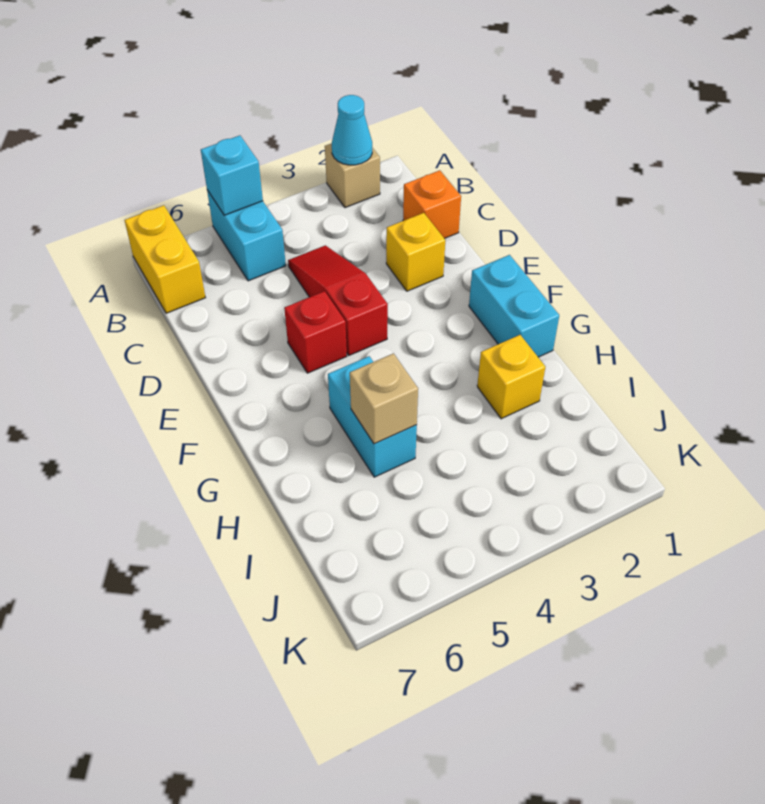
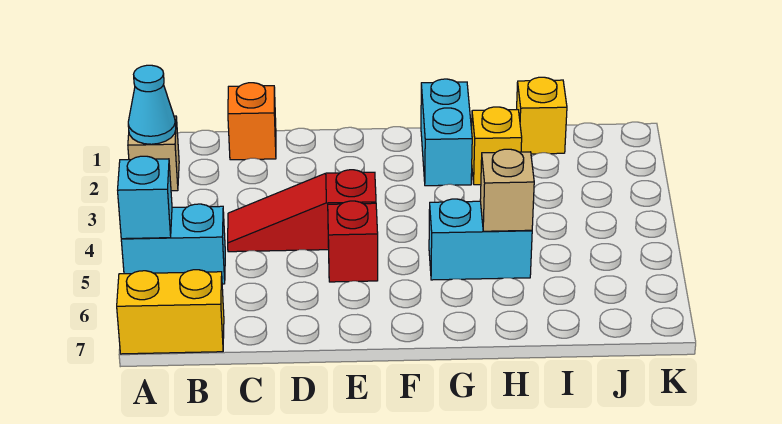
yellow 1x1 brick [386,213,445,291] -> yellow 1x1 brick moved to [517,77,567,154]
cyan 1x2 brick [469,255,559,357] -> cyan 1x2 brick turned to [421,79,472,186]

